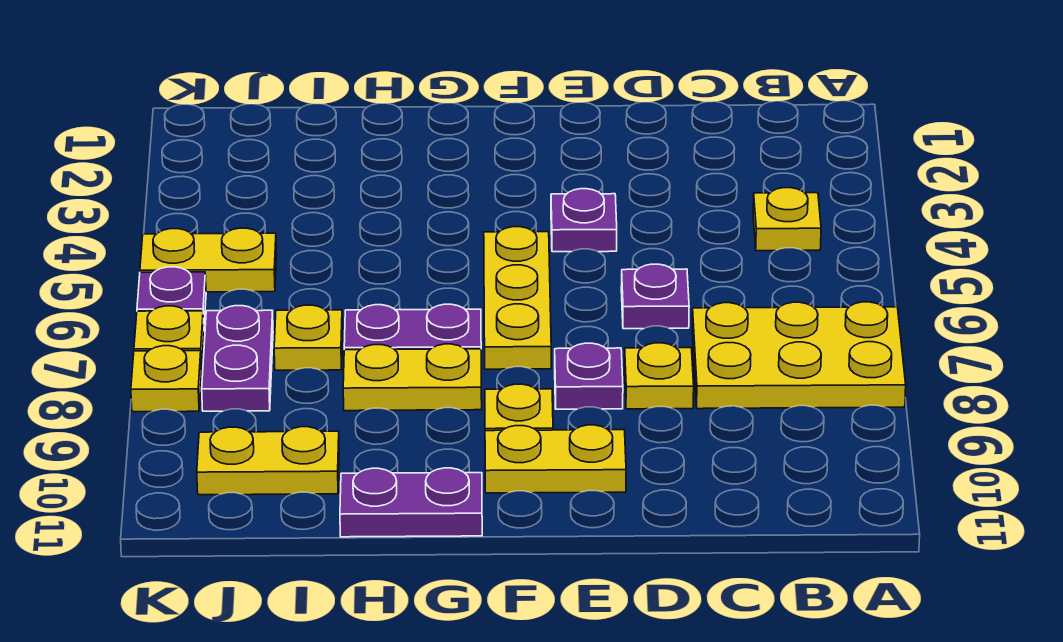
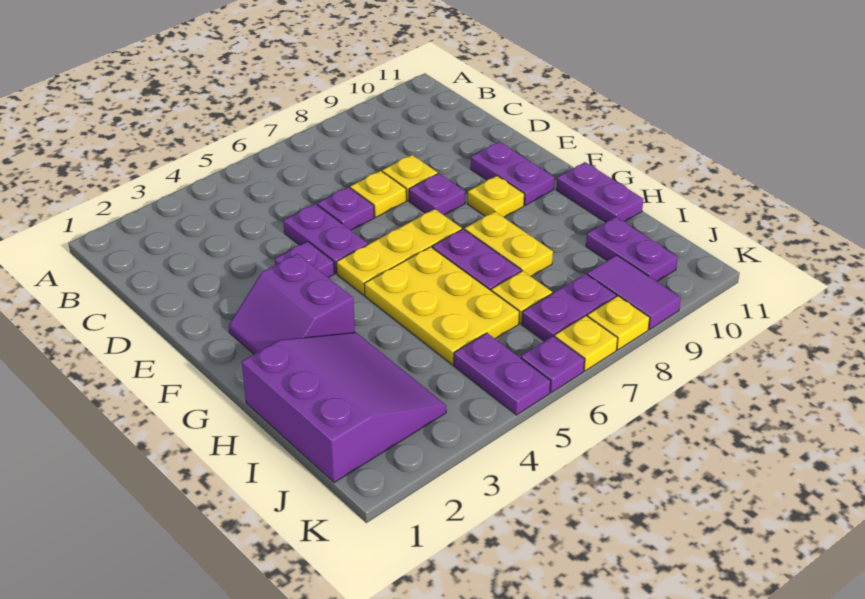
yellow 2x3 plate [692,302,906,409] -> yellow 2x3 plate moved to [364,247,519,364]
yellow 1x1 plate [753,188,821,251] -> yellow 1x1 plate moved to [350,171,406,217]
none -> purple 1x2 plate [283,204,368,273]
yellow 1x2 plate [485,425,626,493] -> purple 1x2 plate [471,142,554,205]
none -> purple 2x2 slope [229,254,355,354]
none -> purple 3x3 slope [242,332,446,483]
yellow 1x2 plate [197,427,339,495] -> purple 1x2 plate [586,217,678,281]
yellow 1x2 plate [140,228,277,292] -> purple 1x2 plate [454,333,551,415]
none -> purple 1x2 tile [587,255,681,329]

